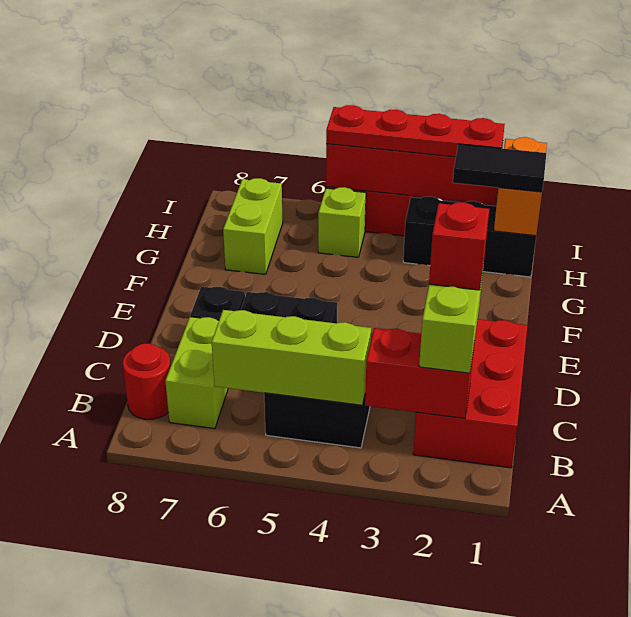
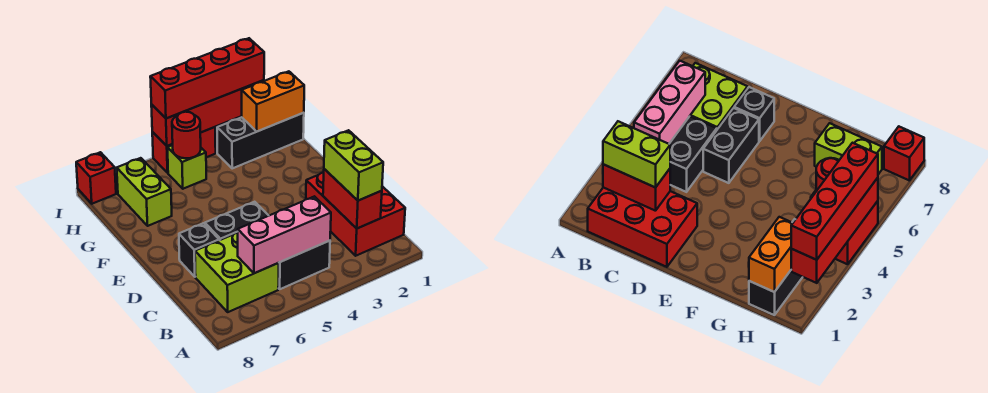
red 1x2 brick [365,328,474,418] -> red 1x2 brick turned to [323,169,382,228]
lime 1x3 brick [212,310,371,405] -> pink 1x3 brick [238,196,331,273]
lime 1x2 brick [166,317,228,429] -> lime 2x2 brick [195,232,279,312]
red 1x1 round brick [123,343,171,419] -> red 1x1 round brick moved to [172,112,201,158]
red 1x1 brick [429,202,489,290] -> red 1x1 brick moved to [76,152,116,204]
orange 1x2 brick [494,137,547,236] -> orange 1x2 brick turned to [242,71,304,131]
black 1x2 tile [453,144,546,192] -> none
red 1x4 plate [326,105,505,157] -> red 1x4 brick [150,38,264,118]

